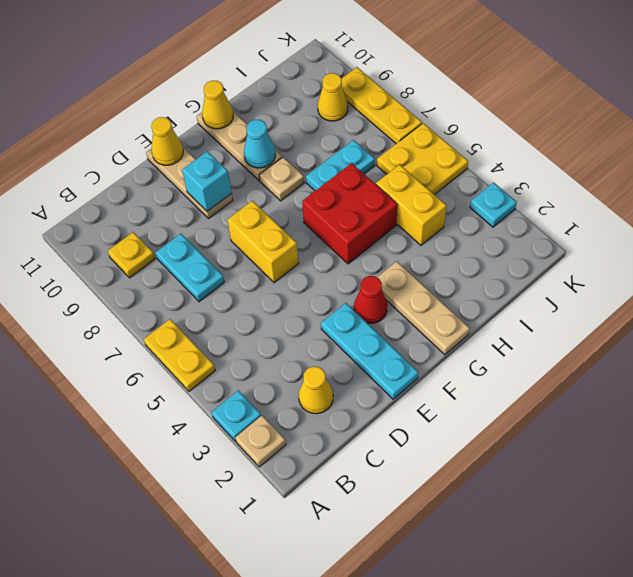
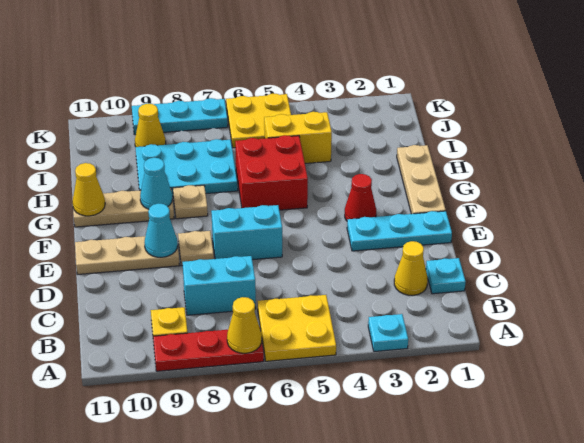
tan 1x1 plate [235,416,286,467] -> tan 1x1 plate moved to [178,231,214,266]
yellow 1x2 plate [144,319,215,391] -> yellow 2x2 plate [258,295,336,361]
none -> red 1x3 plate [153,330,264,371]
cyan 1x2 plate [156,234,224,302] -> cyan 1x2 brick [183,256,256,315]
yellow 1x2 brick [227,201,299,283] -> cyan 1x2 brick [211,205,282,260]
cyan 1x1 brick [182,151,232,211] -> cyan 1x1 cone [144,203,178,257]
yellow 1x1 cone [151,117,183,165] -> yellow 1x1 cone moved to [227,297,262,353]
tan 1x3 plate [377,261,470,355] -> tan 1x3 plate turned to [397,145,446,214]
cyan 1x2 plate [306,140,375,191] -> cyan 2x3 plate [135,139,238,196]
cyan 1x1 plate [470,183,517,227] -> cyan 1x1 plate moved to [426,258,466,294]
yellow 1x3 plate [341,67,422,144] -> cyan 1x3 plate [132,98,228,135]

